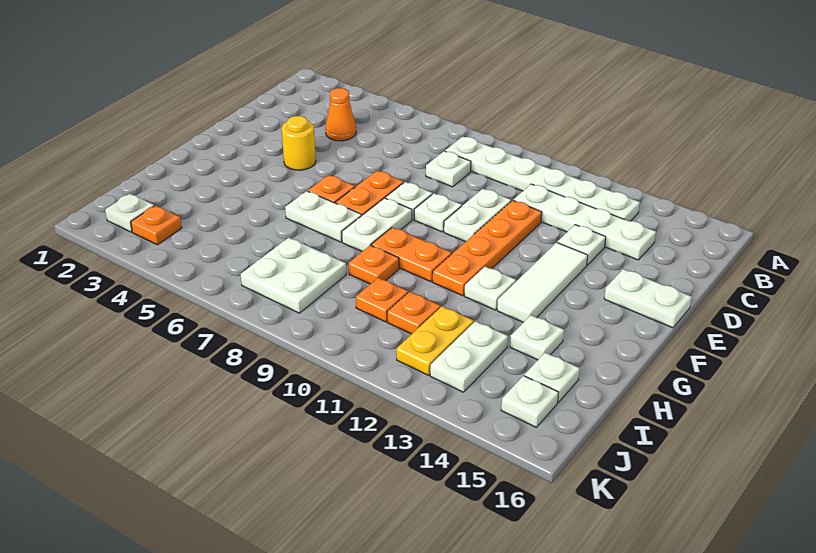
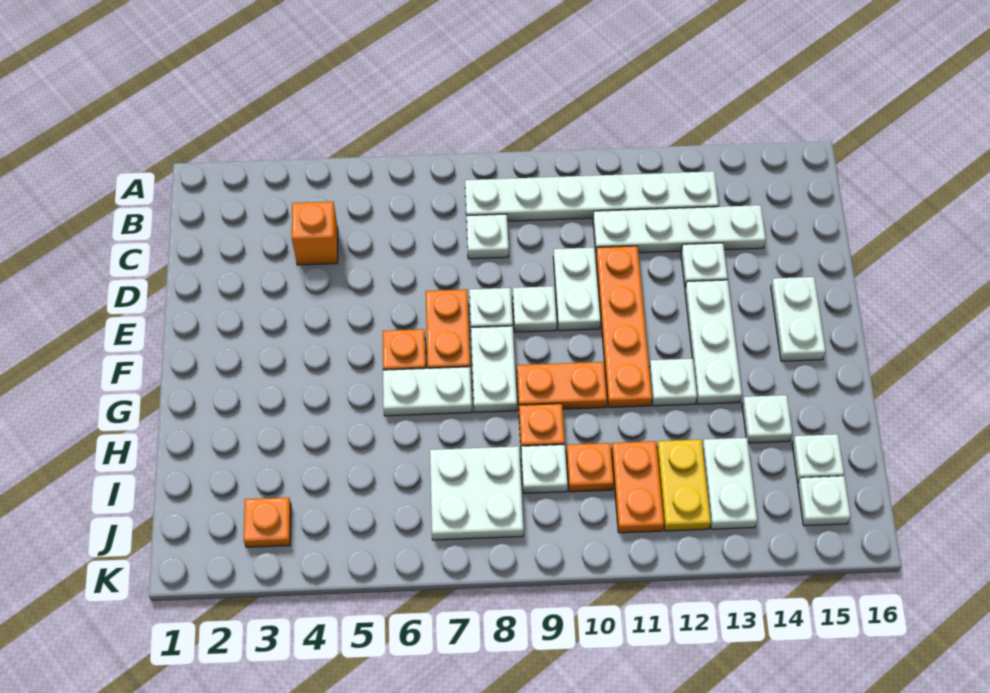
orange 1x1 cone [325,88,356,141] -> orange 1x1 brick [292,202,338,265]
yellow 1x1 round brick [282,116,316,170] -> none
white 1x3 tile [497,242,588,322] -> white 1x3 plate [685,280,742,404]
white 1x2 plate [604,269,692,328] -> white 1x2 plate turned to [771,277,826,361]
orange 1x1 plate [387,292,440,334] -> orange 1x2 plate [612,441,664,533]
white 1x1 plate [105,194,154,232] -> white 1x1 plate moved to [521,445,567,493]

